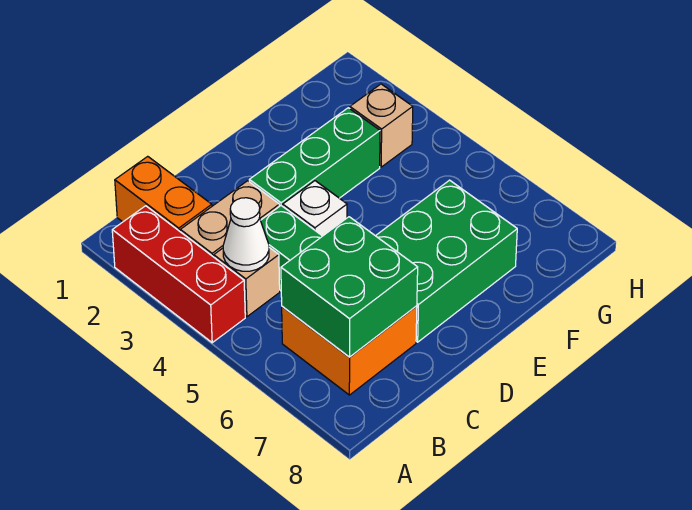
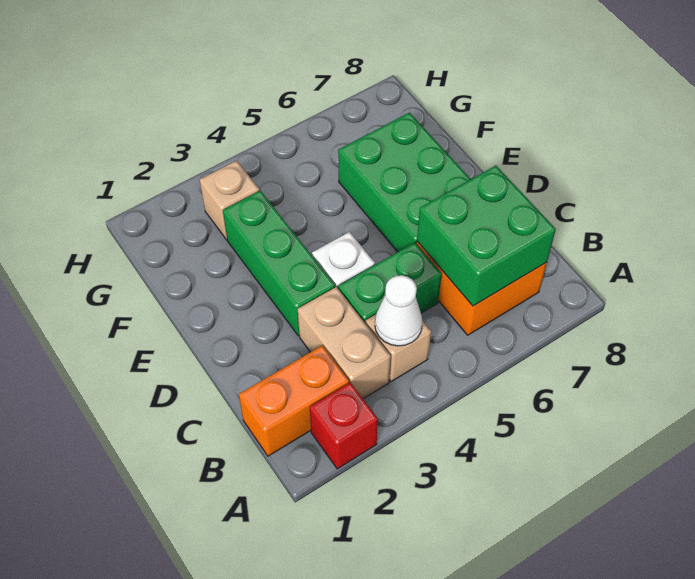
red 1x3 brick [112,206,245,343] -> red 1x1 brick [310,383,378,469]

